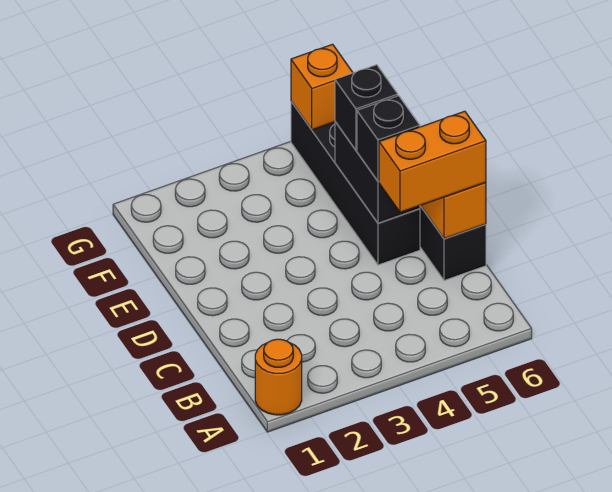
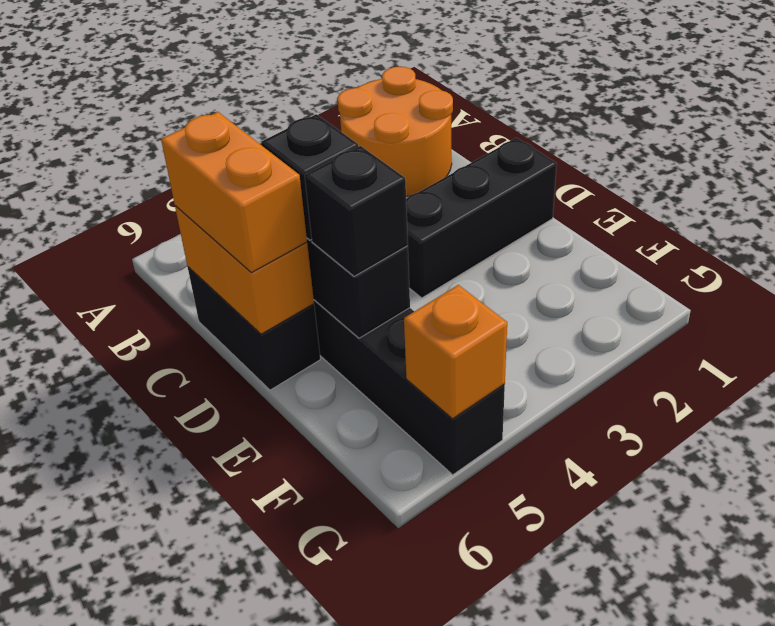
orange 1x1 round brick [255,339,302,415] -> orange 2x2 round brick [338,66,453,197]
orange 1x2 brick [379,111,486,212] -> orange 1x2 brick turned to [161,112,307,273]
none -> black 1x3 brick [406,138,557,298]

